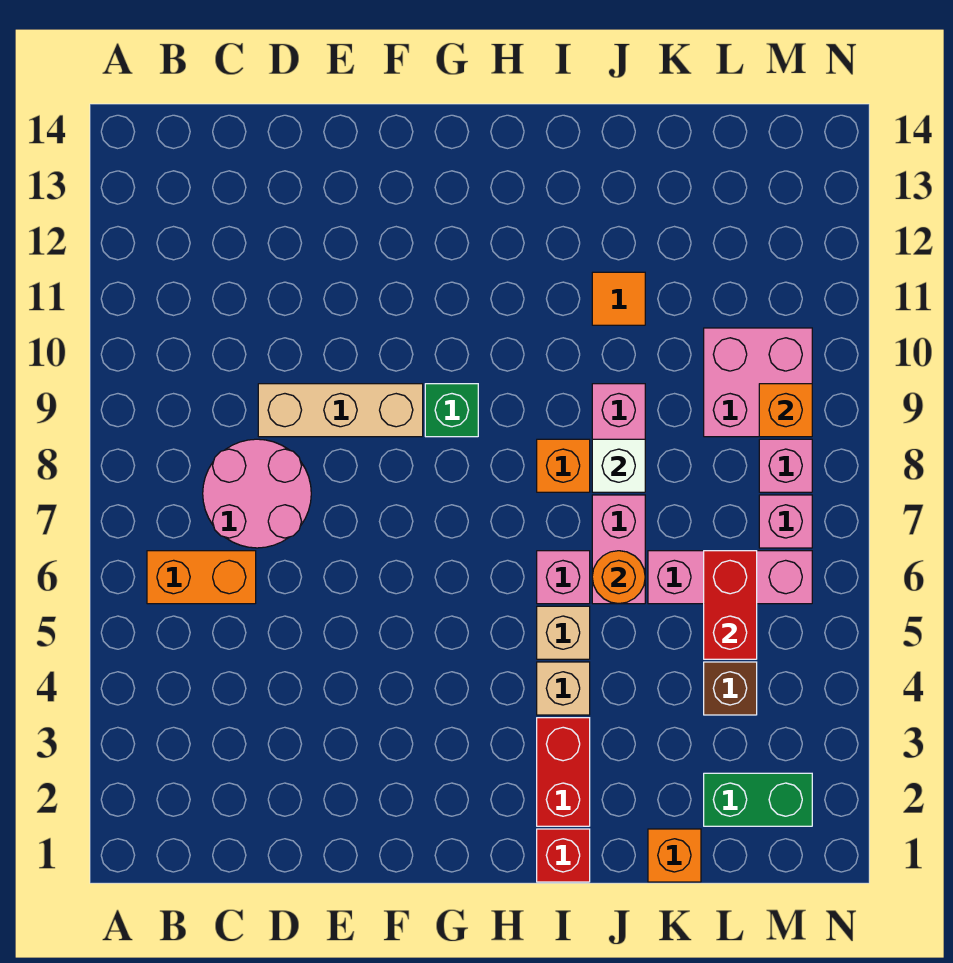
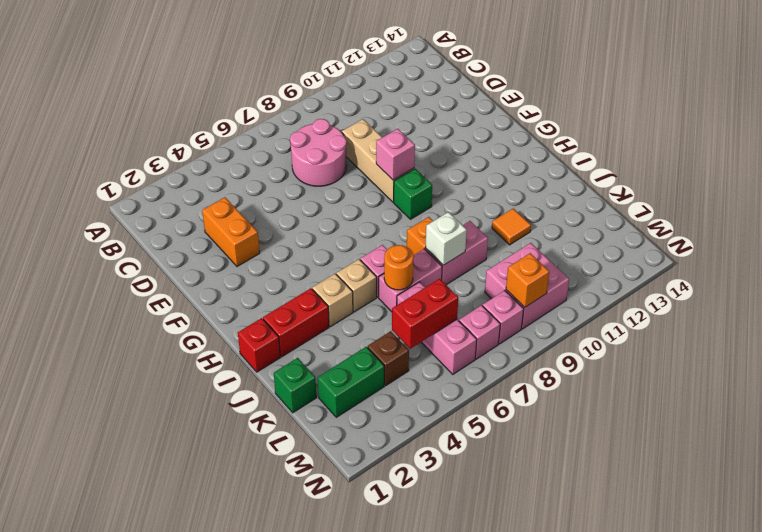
orange 1x2 brick [147,551,256,604] -> orange 1x2 brick moved to [202,197,260,267]
none -> pink 1x1 brick [376,129,415,180]
orange 1x1 brick [648,829,701,882] -> green 1x1 brick [274,358,317,413]
green 1x2 brick [704,773,812,826] -> green 1x2 brick turned to [318,347,384,417]

